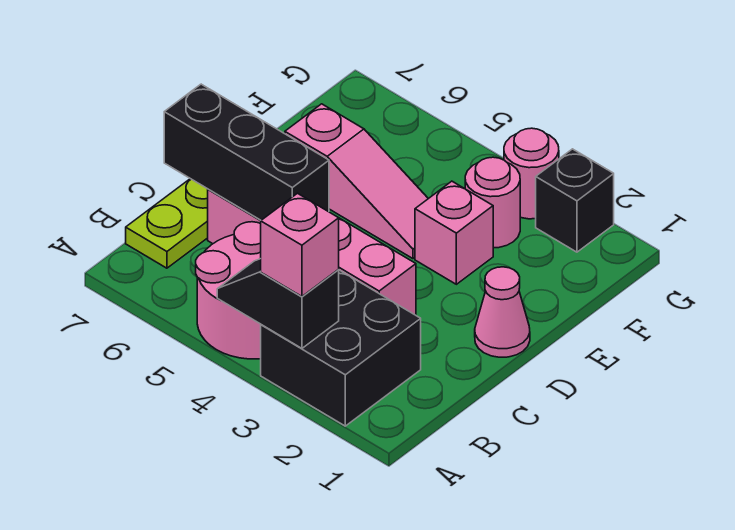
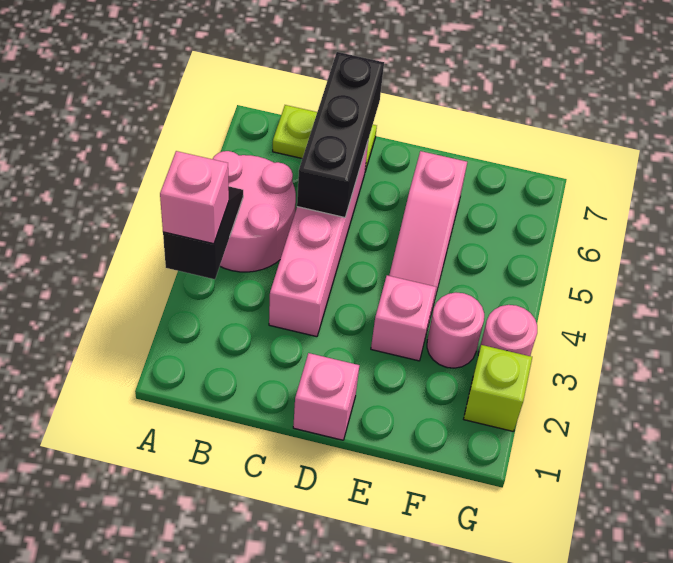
black 2x2 brick [261,270,421,426] -> none
pink 1x1 cone [475,267,530,357] -> pink 1x1 brick [293,353,359,440]
black 1x1 brick [536,149,614,252] -> lime 1x1 brick [464,345,532,432]

